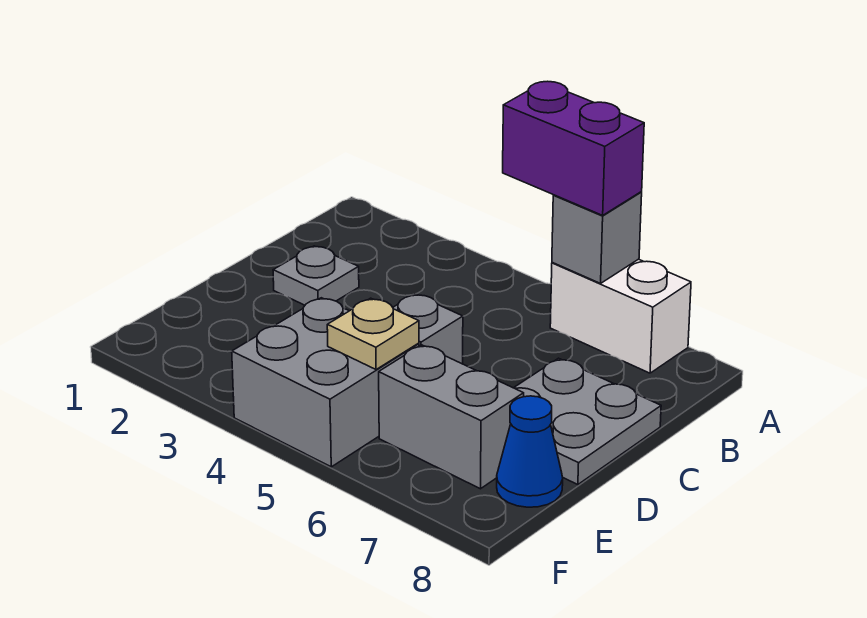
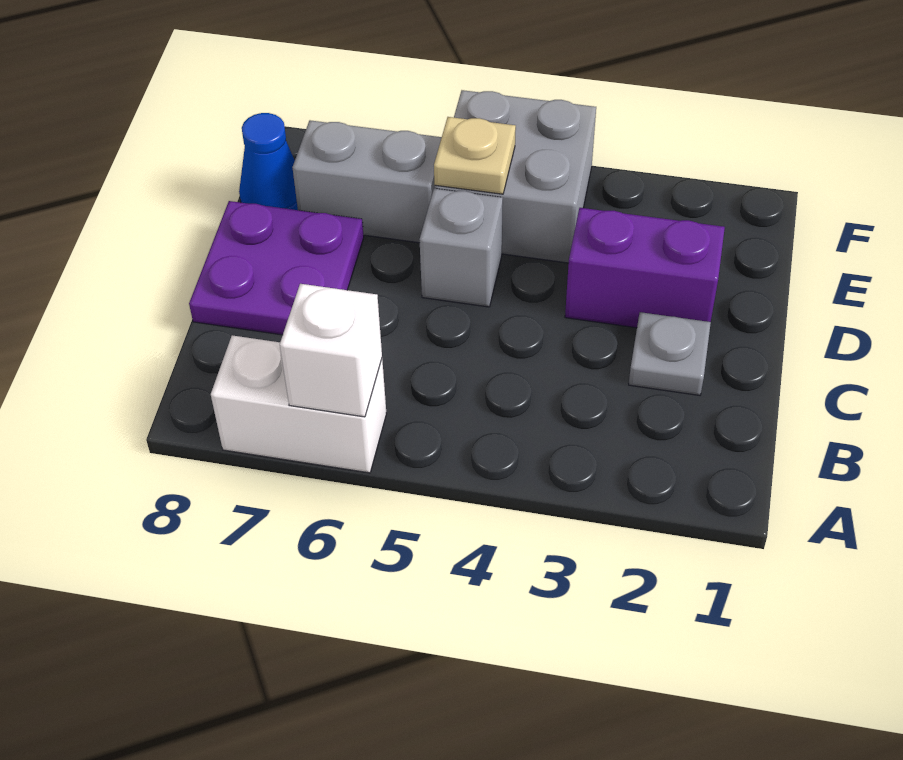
purple 1x2 brick [503,81,644,215] -> purple 1x2 brick moved to [565,208,725,328]
grey 1x1 brick [552,192,642,283] -> white 1x1 brick [280,284,382,417]
grey 2x2 plate [514,358,661,485] -> purple 2x2 plate [189,201,364,335]

